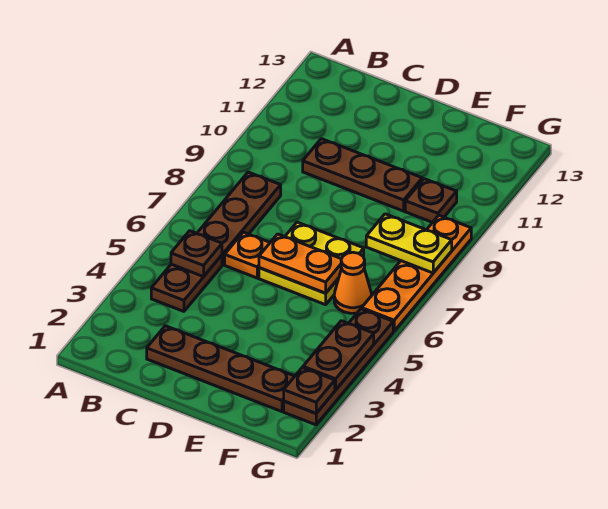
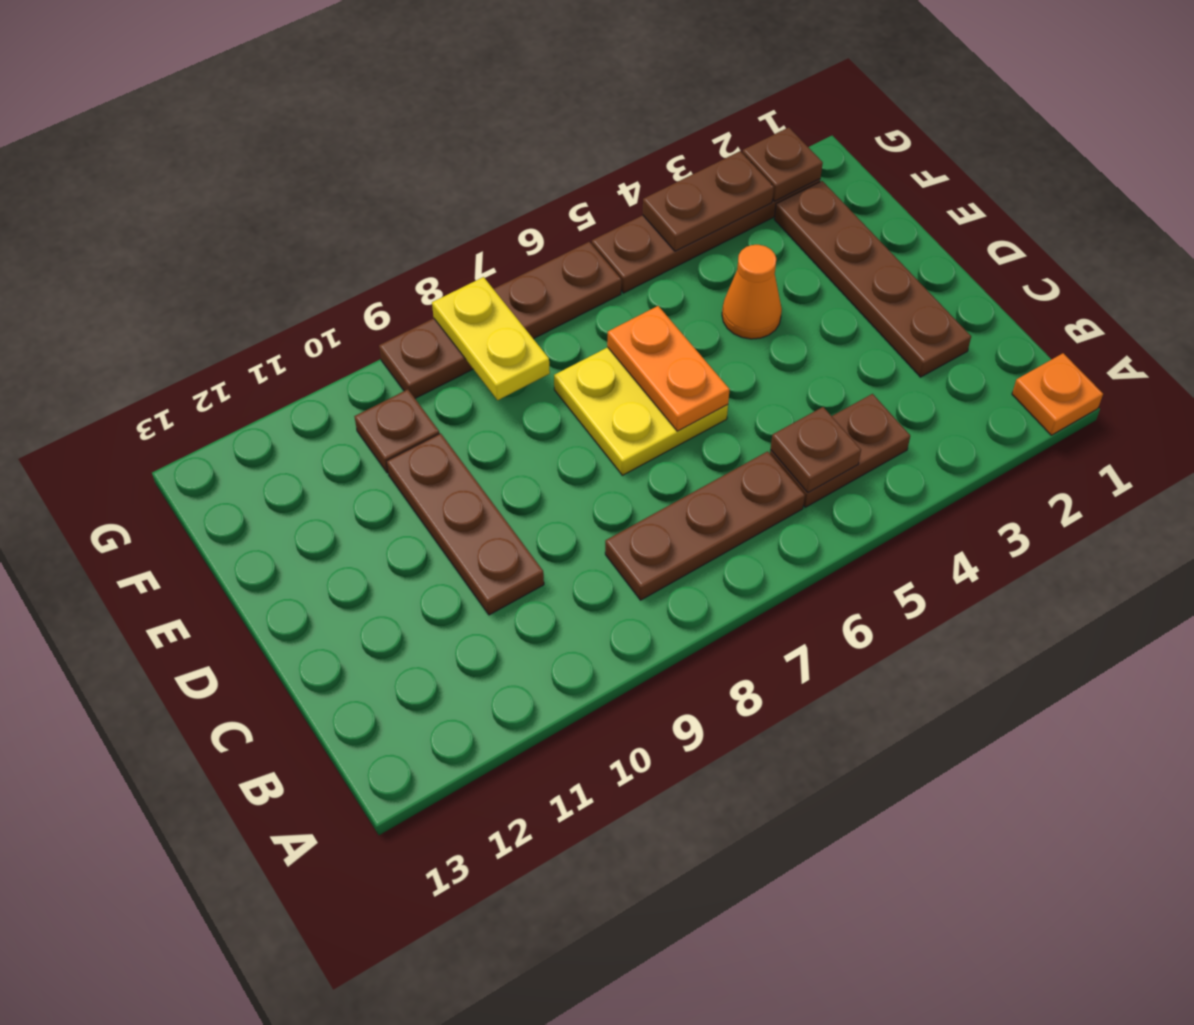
orange 1x1 plate [225,232,270,278] -> orange 1x1 plate moved to [1012,353,1103,435]
orange 1x1 cone [334,252,372,313] -> orange 1x1 cone moved to [722,245,782,339]
orange 1x4 plate [362,215,471,331] -> brown 1x4 plate [379,242,621,398]

